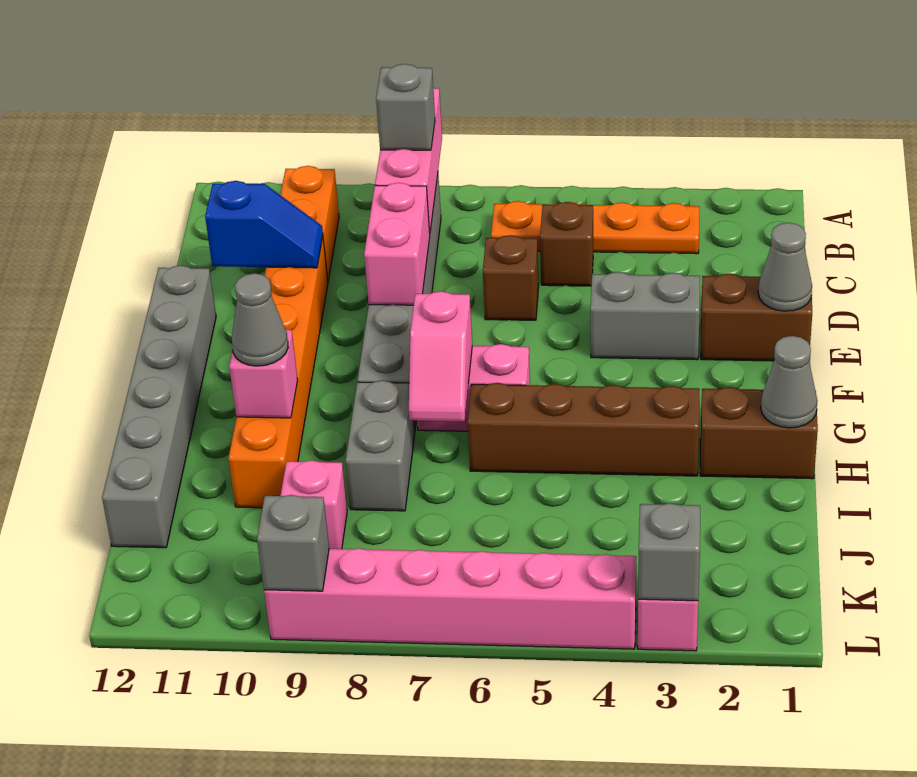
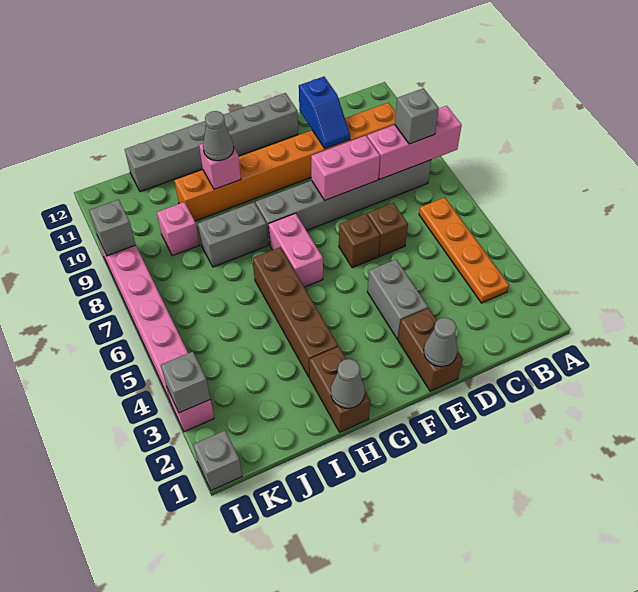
brown 1x1 brick [540,202,593,286] -> brown 1x1 brick moved to [339,214,380,268]
pink 1x2 slope [409,291,472,421] -> none
none -> grey 1x1 brick [193,430,242,490]

